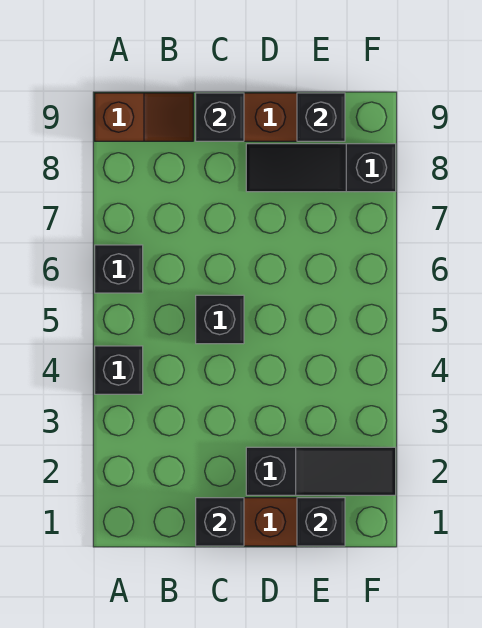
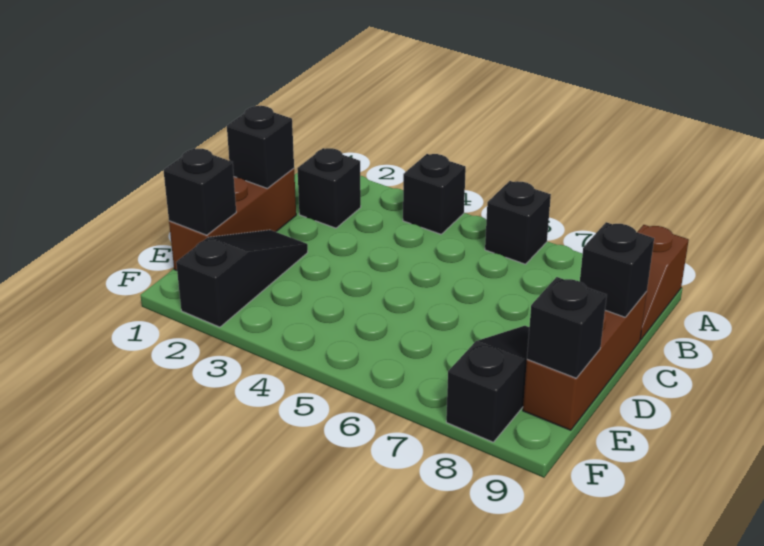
black 1x1 brick [196,295,244,344] -> black 1x1 brick moved to [297,148,361,228]
black 1x3 slope [246,447,396,495] -> black 1x3 slope turned to [176,230,308,327]

